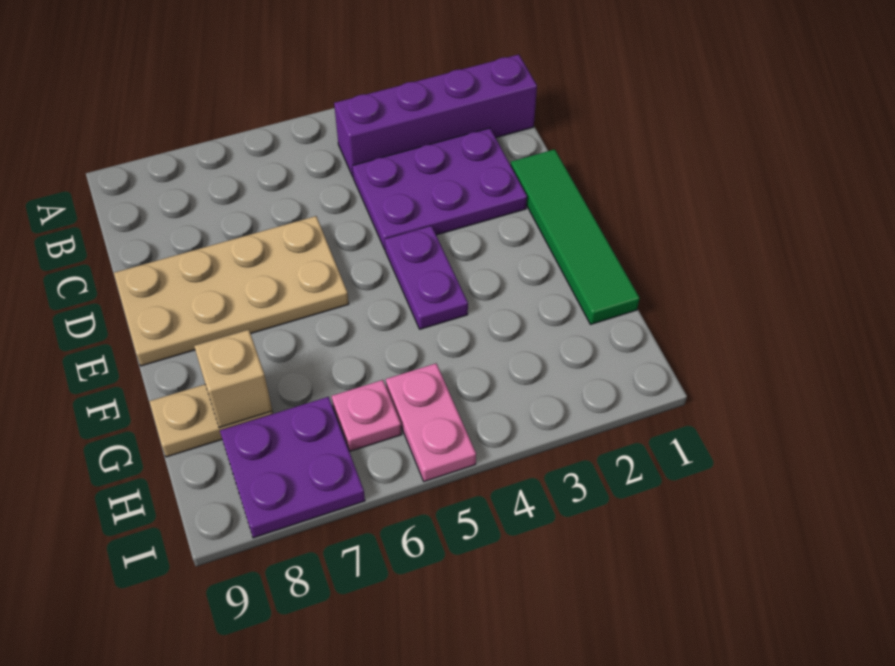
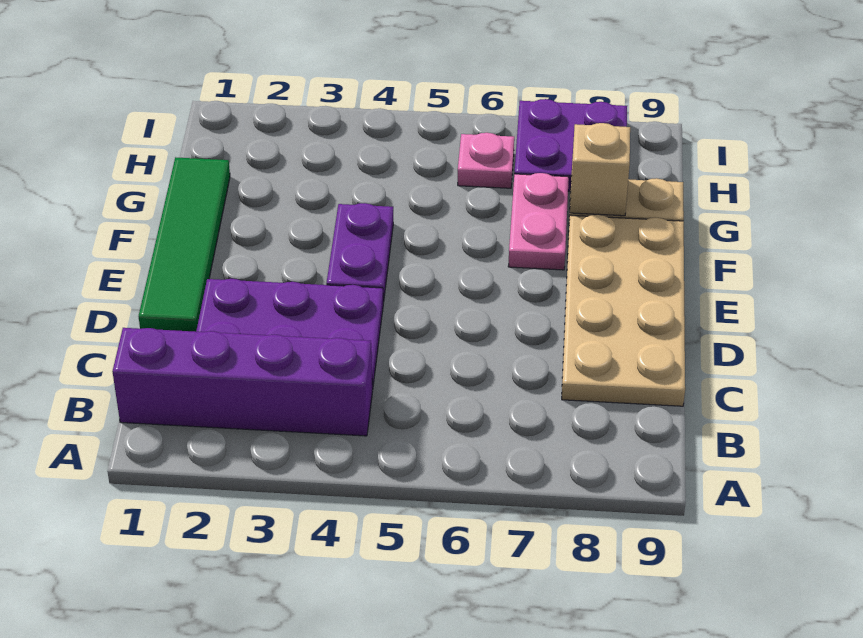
tan 2x4 plate [114,216,349,366] -> tan 2x4 plate turned to [562,215,685,406]
pink 1x2 plate [386,363,476,481] -> pink 1x2 plate moved to [508,173,569,270]

